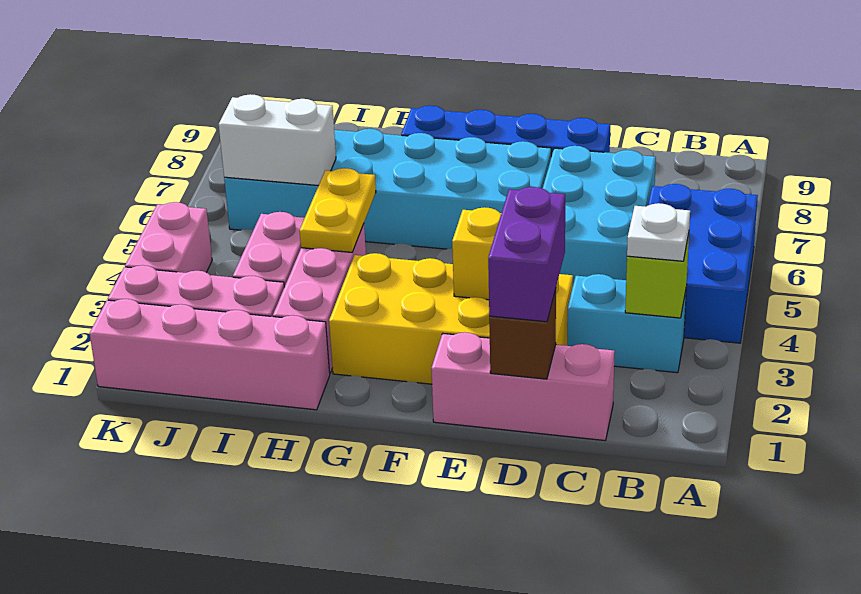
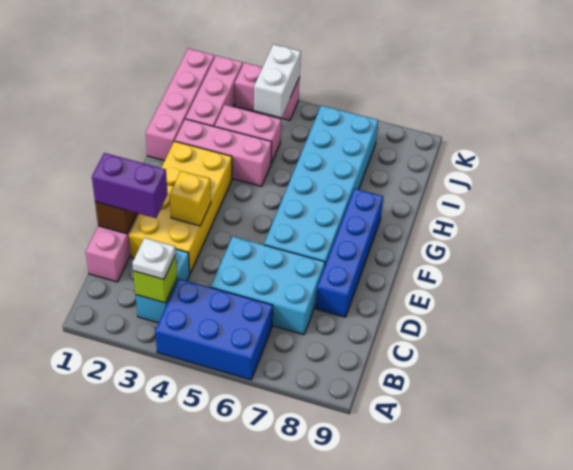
yellow 1x2 plate [300,168,376,252] -> none
white 1x2 brick [219,94,336,186] -> white 1x2 brick moved to [254,44,301,118]

